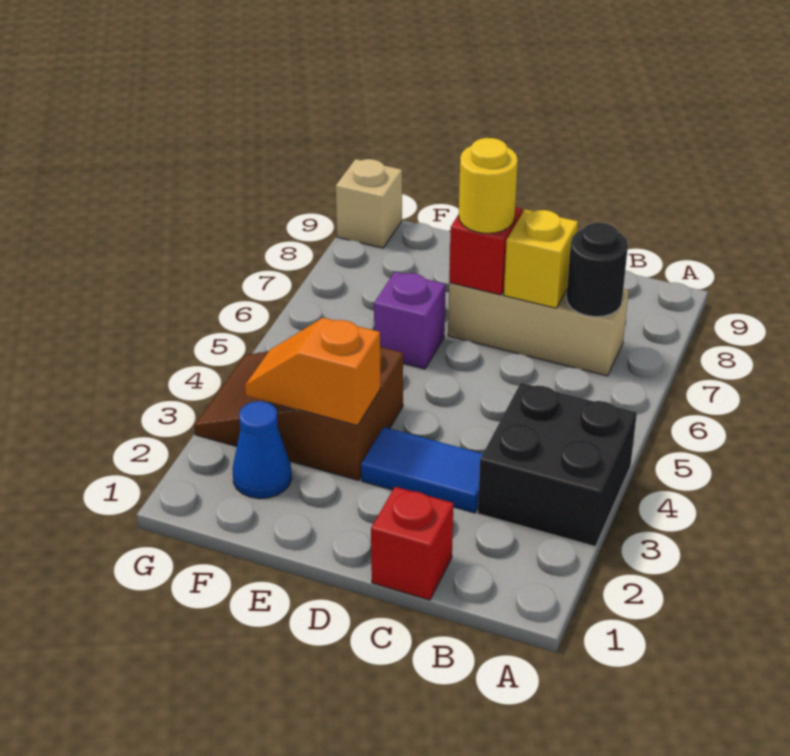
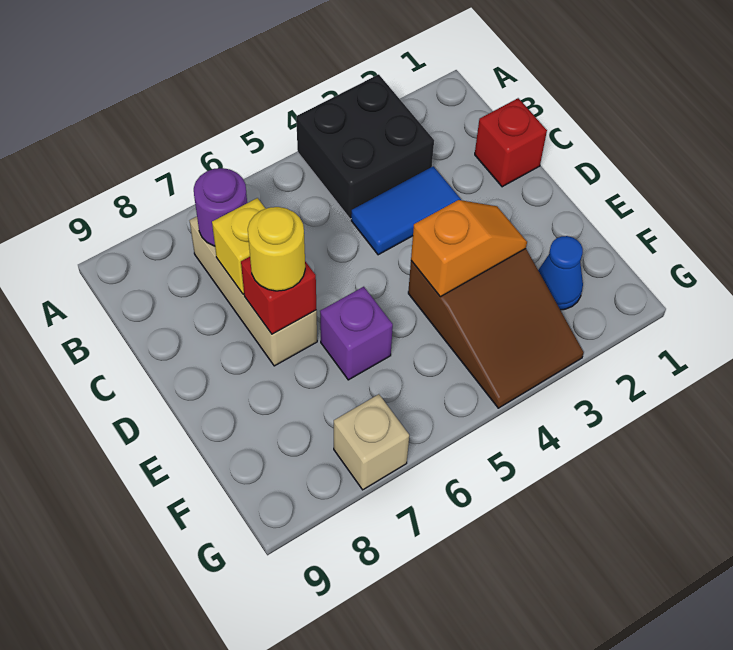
black 1x1 round brick [566,223,628,317] -> purple 1x1 round brick [194,168,247,246]
blue 1x2 tile [361,427,483,513] -> blue 1x2 tile turned to [351,166,461,255]
orange 1x2 slope [245,318,380,426] -> orange 1x2 slope turned to [411,200,527,297]
tan 1x1 brick [336,159,402,248] -> tan 1x1 brick moved to [334,394,409,490]

